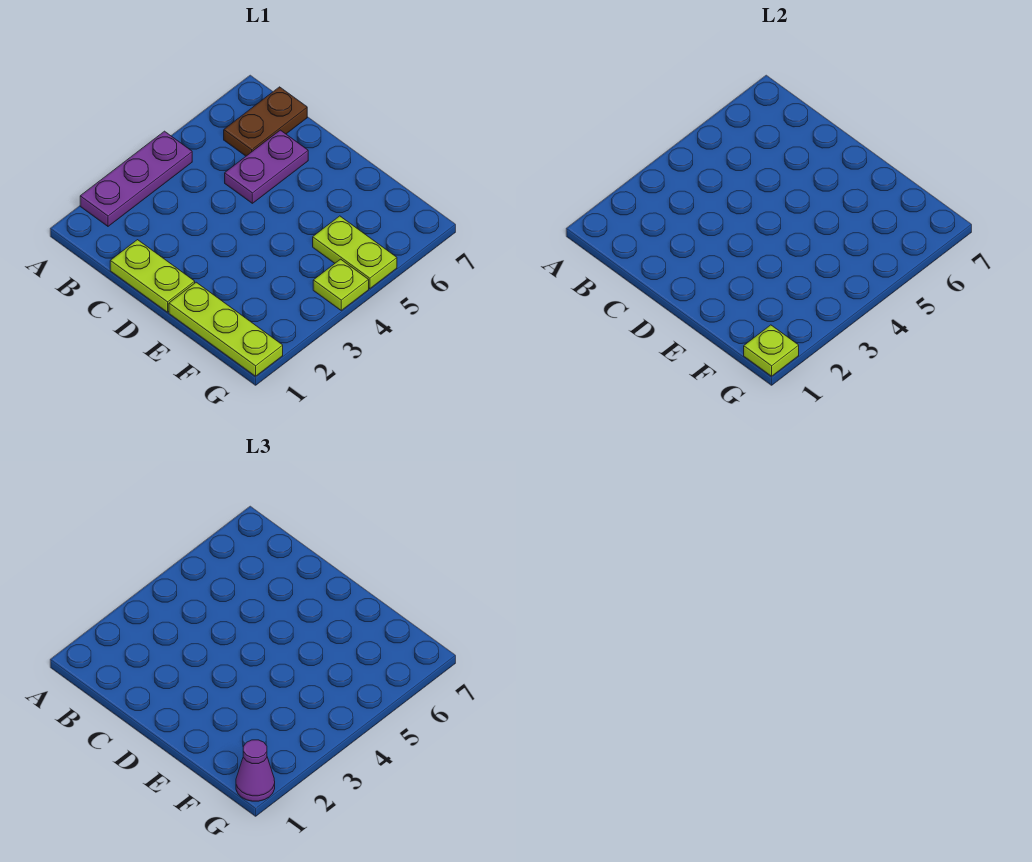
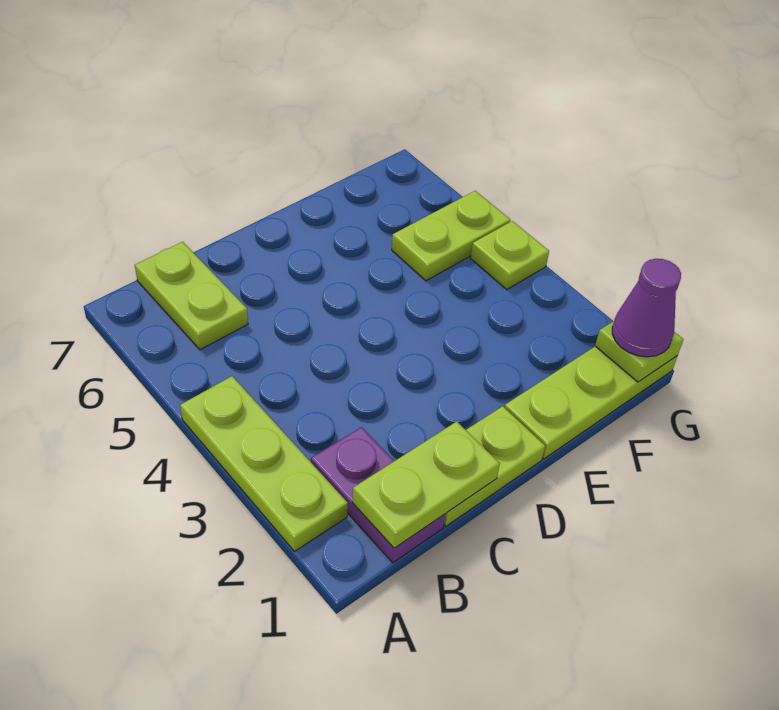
purple 1x3 plate [80,131,192,226] -> lime 1x3 plate [180,376,348,551]
none -> lime 1x2 plate [352,421,500,548]
brown 1x2 plate [224,87,307,156] -> lime 1x2 plate [135,242,248,350]
purple 1x2 plate [225,130,308,203] -> purple 1x2 plate moved to [311,427,445,563]

